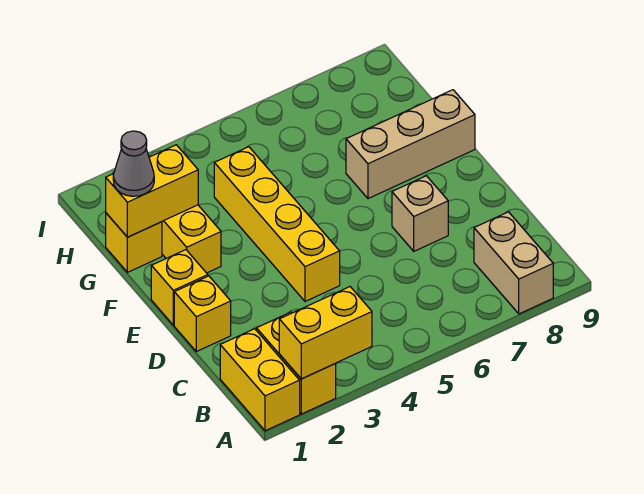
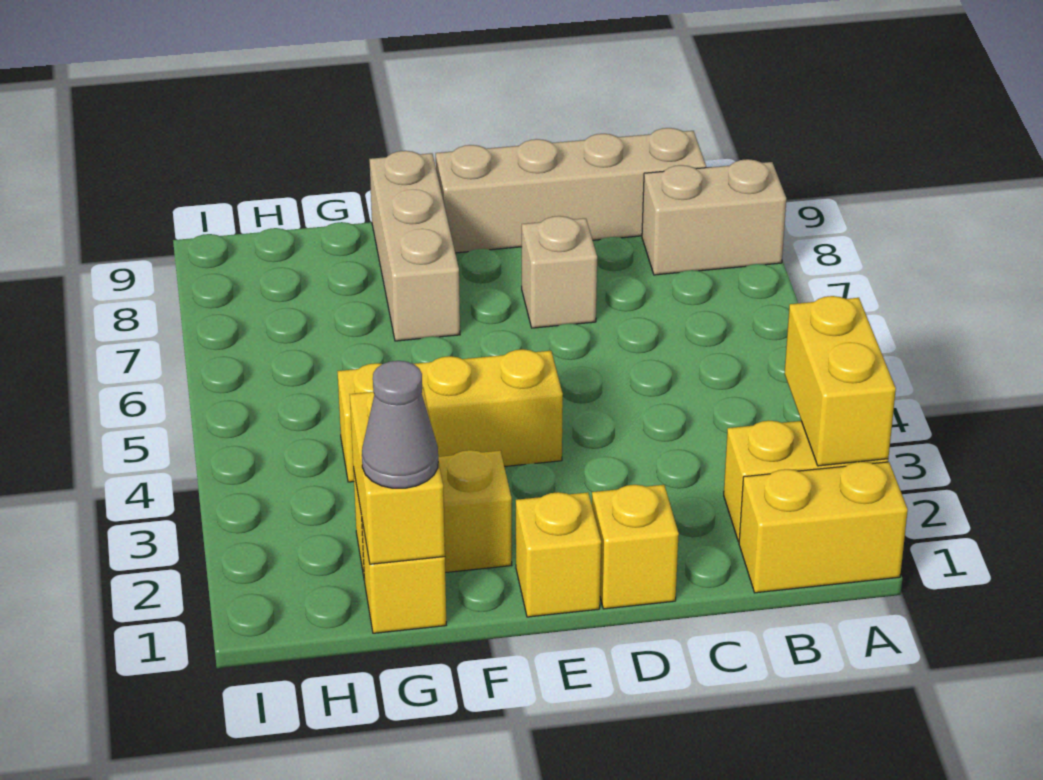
none -> tan 1x4 brick [436,128,706,253]
yellow 1x4 brick [214,147,340,301] -> yellow 1x3 brick [337,349,563,482]

